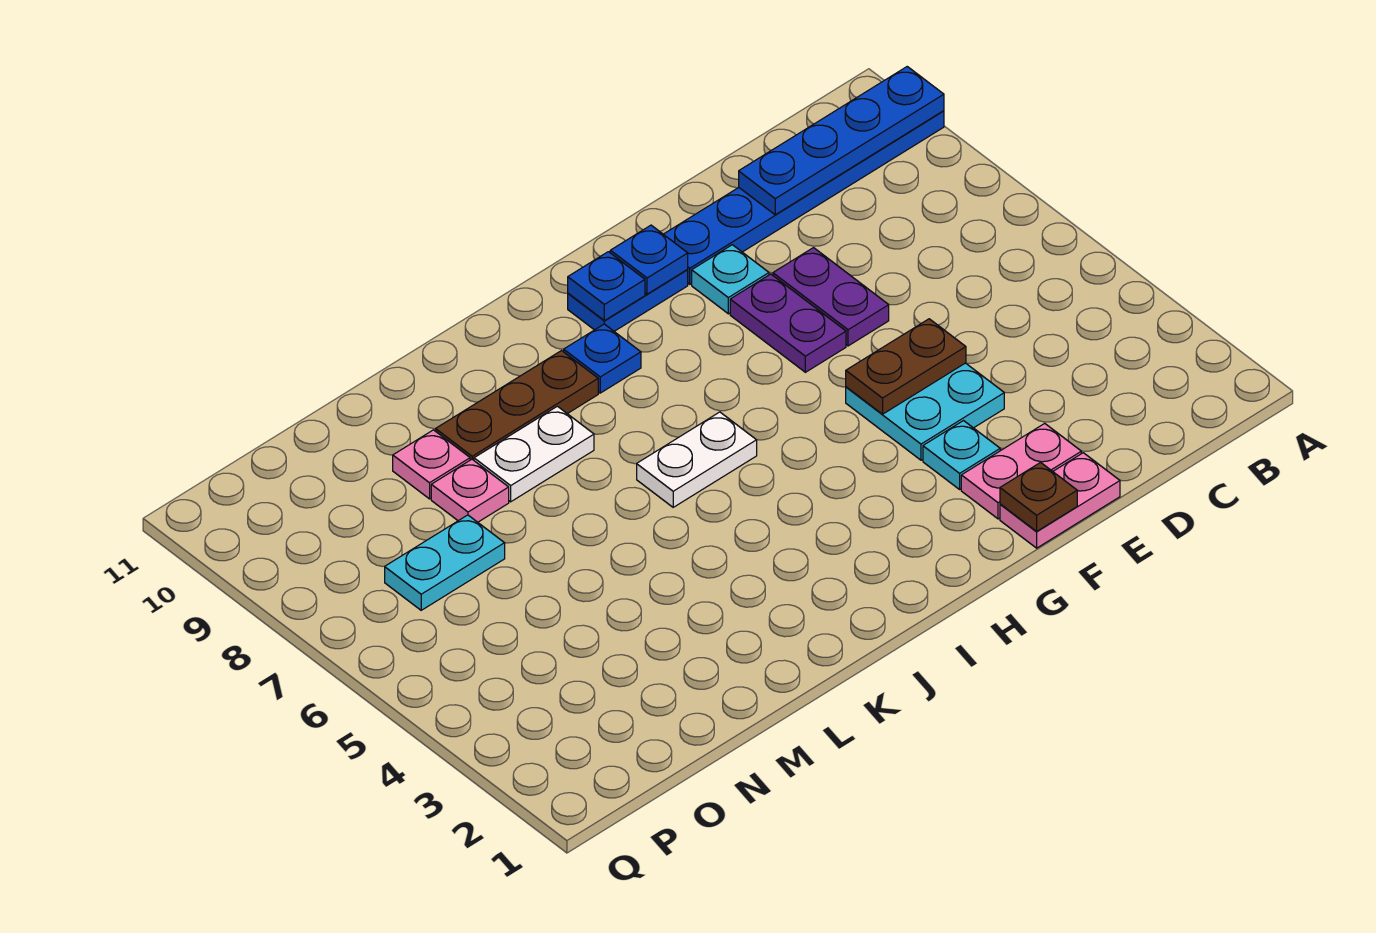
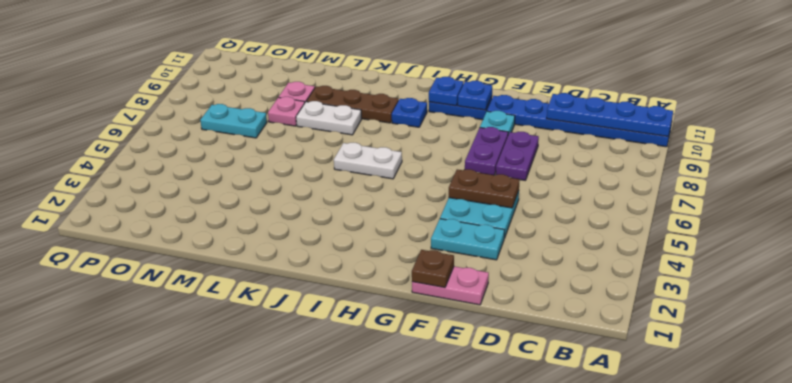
pink 1x2 plate [961,423,1081,519] -> none
cyan 1x1 plate [923,421,1000,489] -> cyan 1x2 plate [431,219,504,260]

